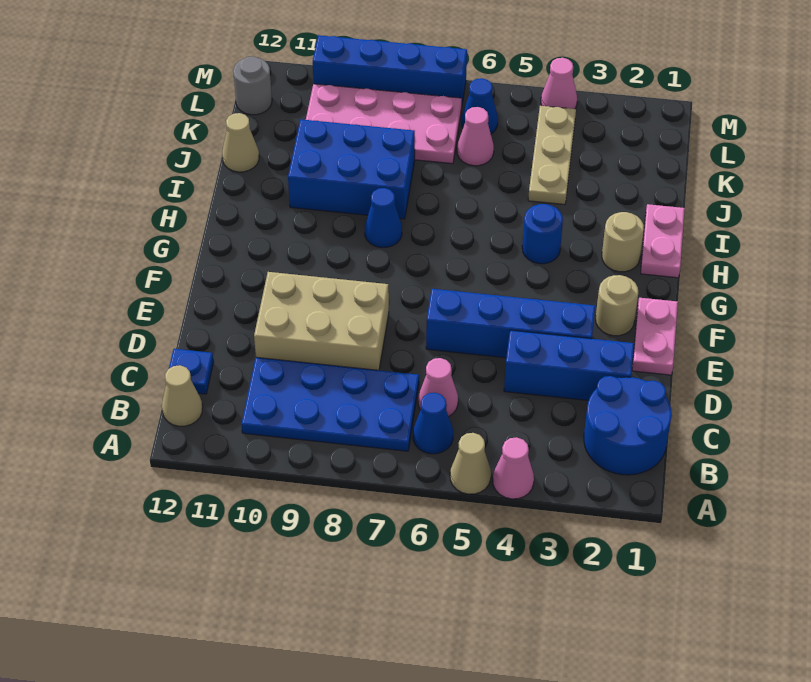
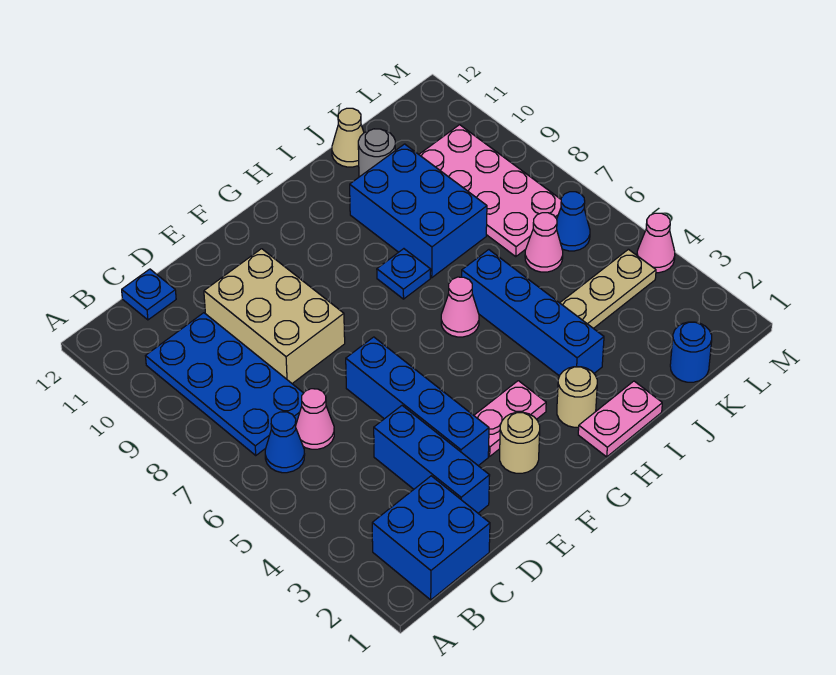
pink 1x1 cone [493,437,534,499] -> pink 1x1 cone moved to [441,277,479,337]
tan 1x1 cone [450,433,491,494] -> none
blue 2x2 round brick [584,376,672,475] -> blue 2x2 brick [372,476,490,600]
tan 1x1 cone [162,365,203,426] -> none
pink 1x2 plate [632,298,678,375] -> pink 1x2 plate moved to [474,381,546,456]
blue 1x1 round brick [522,204,563,264] -> blue 1x1 round brick moved to [670,322,712,382]
blue 1x1 cone [365,188,402,247] -> blue 1x1 plate [377,249,431,299]
grey 1x1 round brick [233,56,272,115] -> grey 1x1 round brick moved to [358,129,395,177]
blue 1x4 brick [313,35,467,104] -> blue 1x4 brick moved to [462,250,604,376]

